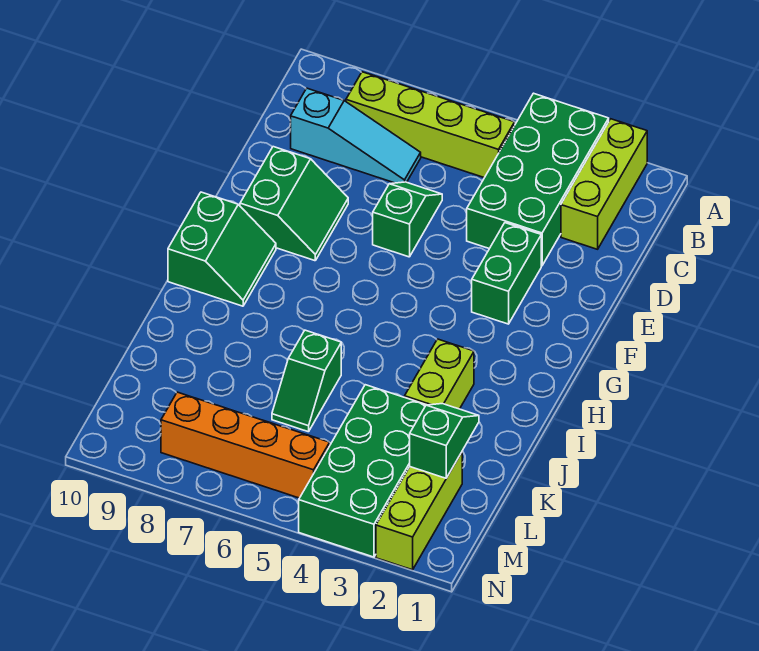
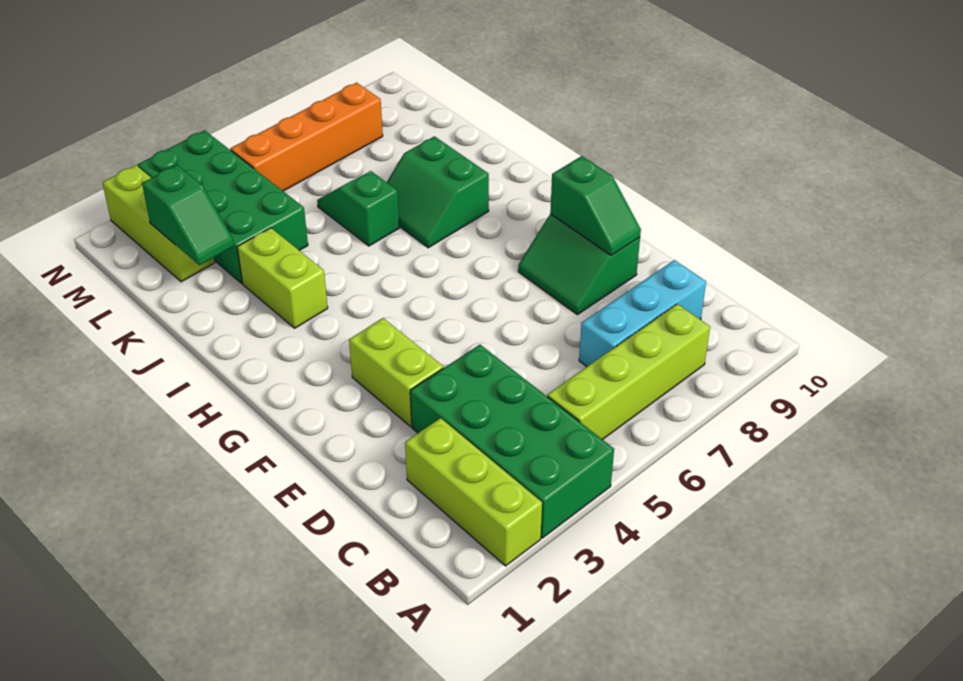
cyan 1x3 slope [291,88,421,183] -> cyan 1x3 brick [579,260,706,367]
green 1x2 slope [373,182,442,257] -> green 1x2 slope moved to [550,156,641,255]
green 1x2 brick [472,223,541,324] -> lime 1x2 brick [349,318,443,427]
green 2x2 slope [168,192,276,306] -> green 2x2 slope moved to [387,136,489,248]

